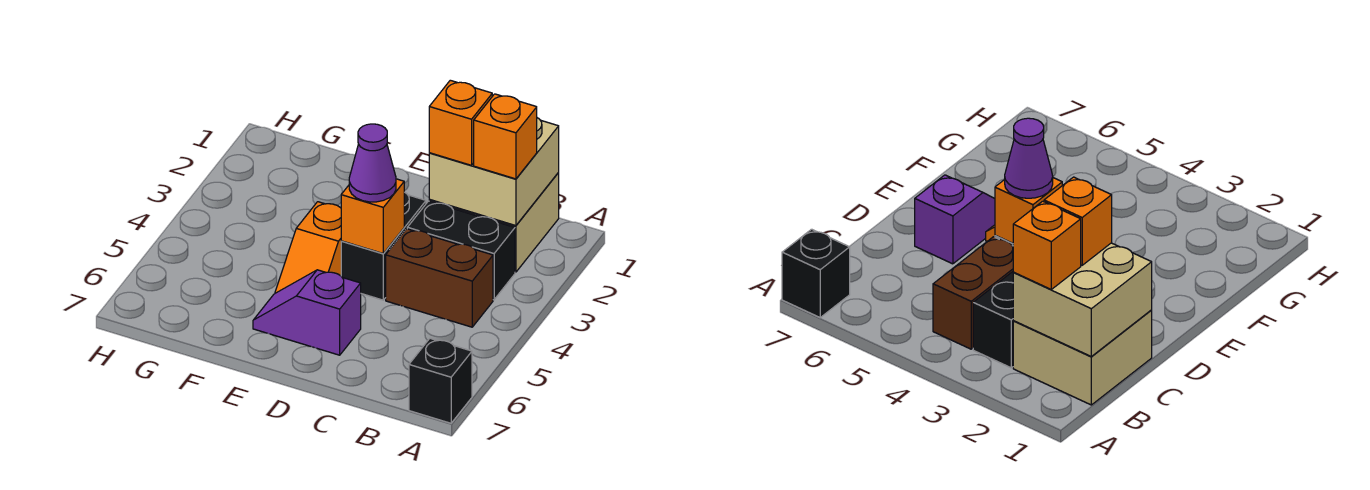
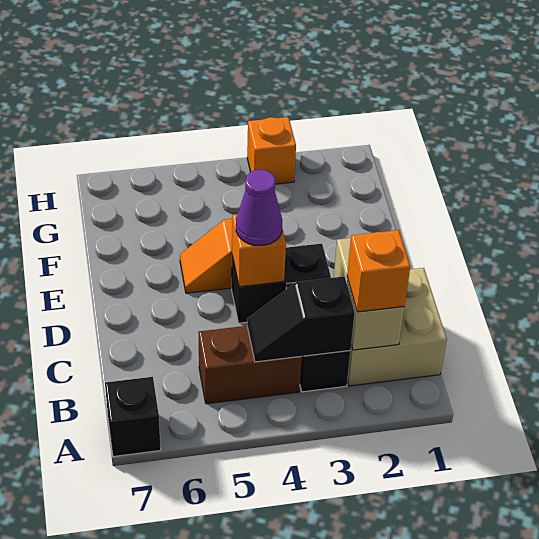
tan 2x2 brick [429,118,559,226] -> tan 1x2 brick [334,238,404,350]
none -> black 1x2 slope [247,276,355,362]
brown 1x2 brick [386,229,493,327] -> brown 1x2 brick turned to [199,326,302,404]
orange 1x1 brick [429,80,492,165] -> orange 1x1 brick moved to [247,117,296,184]
purple 1x2 slope [253,270,361,355] -> none

